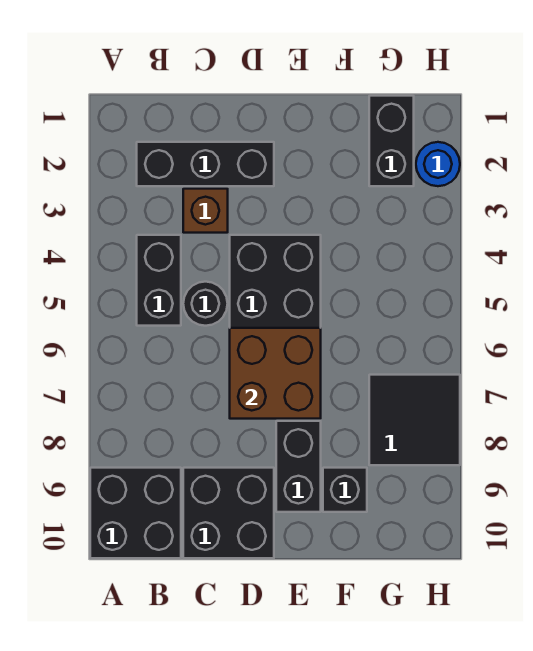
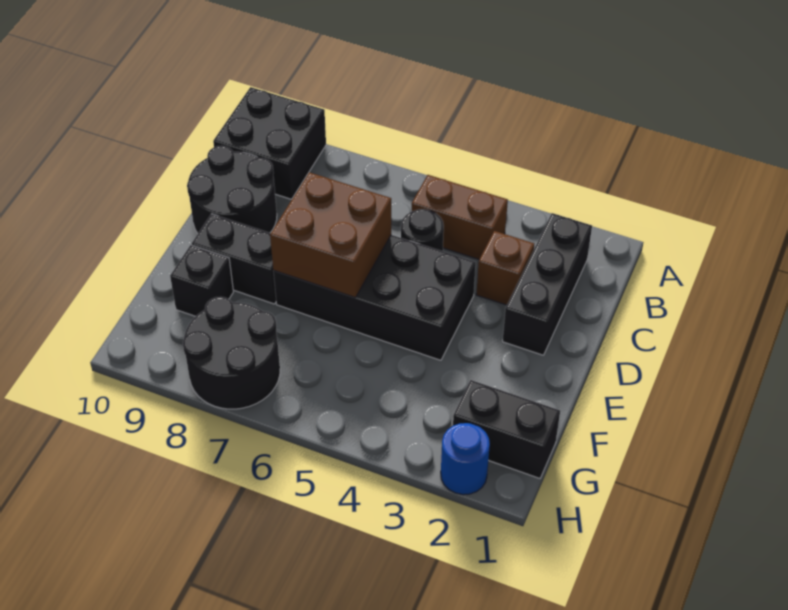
black 1x2 brick [137,235,181,326] -> brown 1x2 brick [412,175,508,259]
black 2x2 brick [183,468,274,558] -> black 2x2 round brick [187,146,277,234]
black 2x2 tile [369,375,460,465] -> black 2x2 round brick [183,297,280,409]

